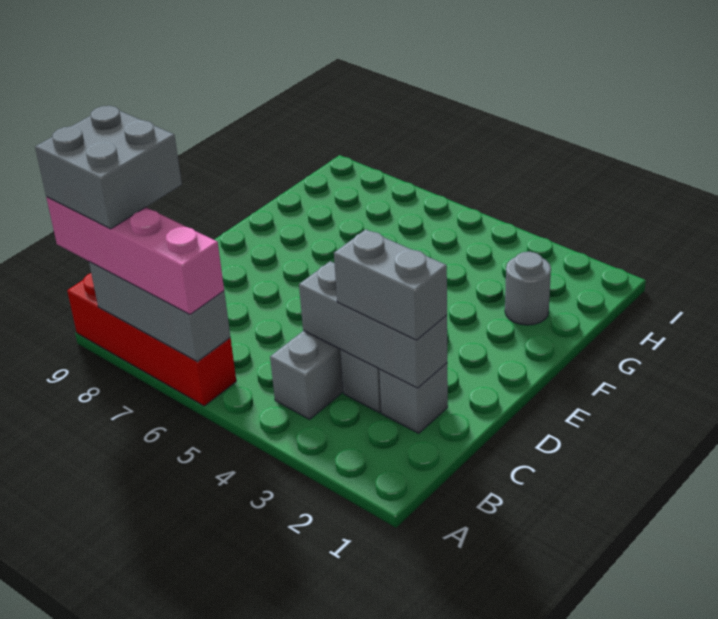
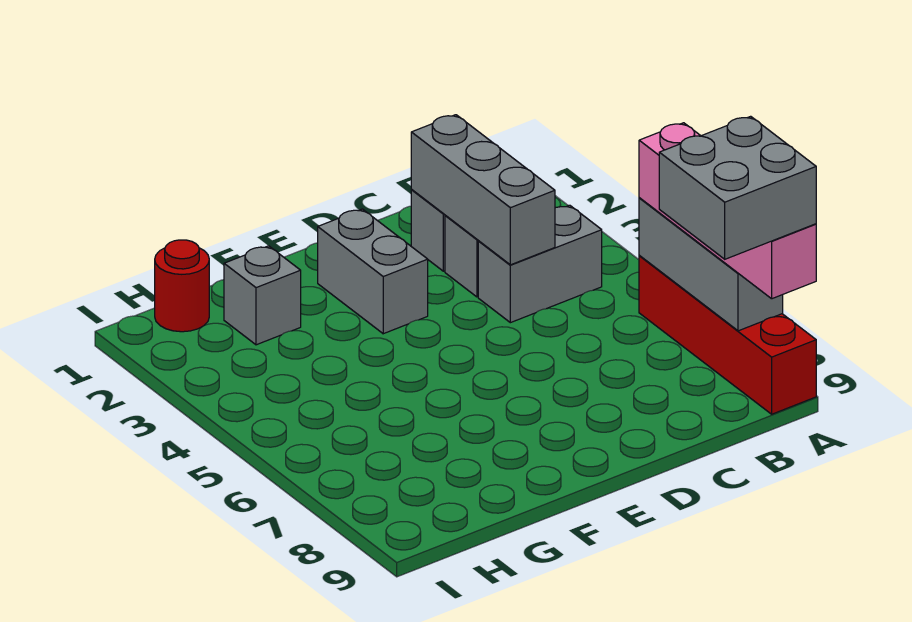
grey 1x2 brick [334,230,447,340] -> grey 1x2 brick moved to [318,209,428,334]
grey 1x1 round brick [505,252,551,325] -> grey 1x1 brick [224,246,301,345]
none -> red 1x1 round brick [155,240,209,332]

